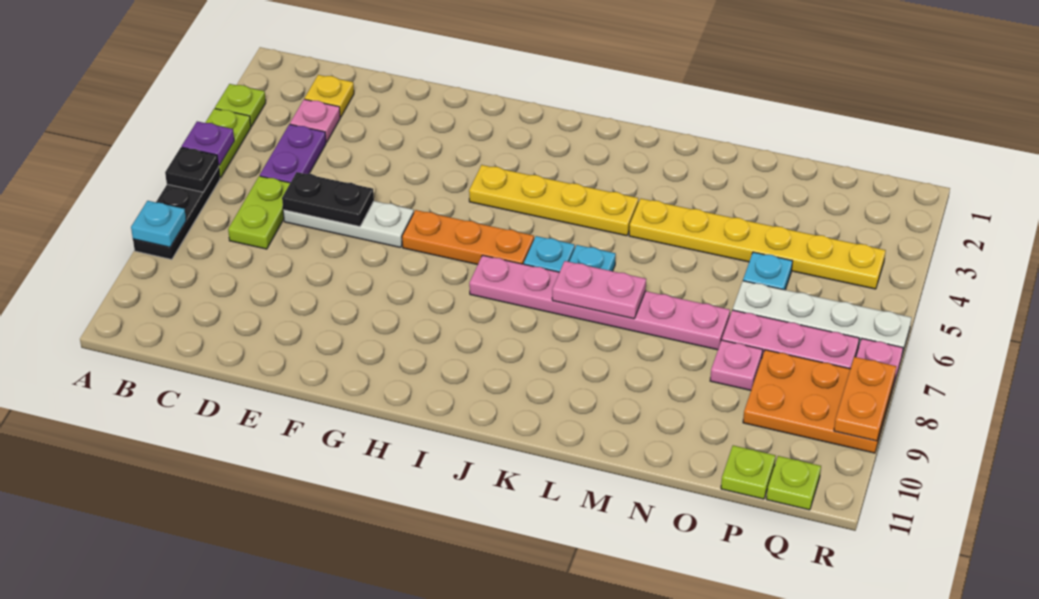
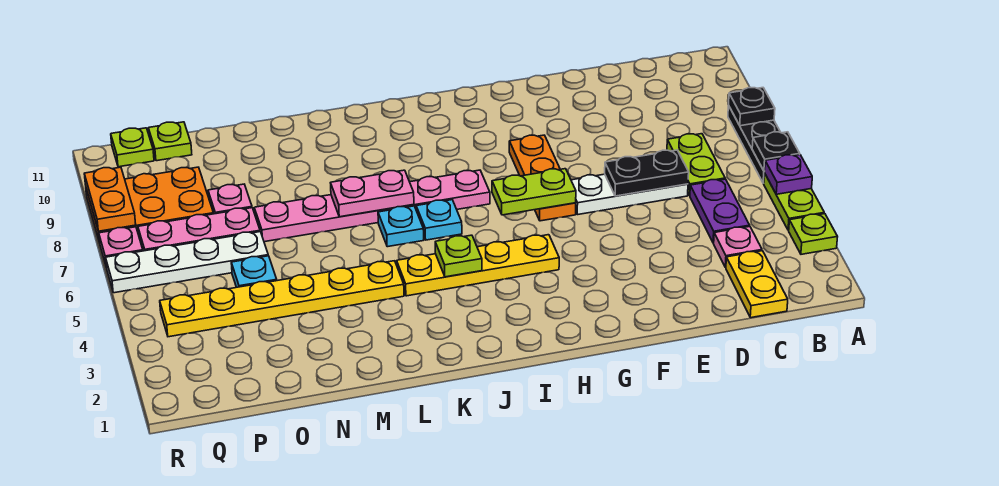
cyan 1x1 plate [131,201,186,247] -> black 1x1 plate [729,88,775,126]
yellow 1x1 plate [304,75,354,117] -> yellow 1x2 plate [726,251,788,318]
orange 1x3 plate [402,210,534,265] -> orange 1x3 plate turned to [509,135,576,221]
none -> lime 1x2 plate [492,169,576,215]
none -> lime 1x1 plate [435,235,482,277]

